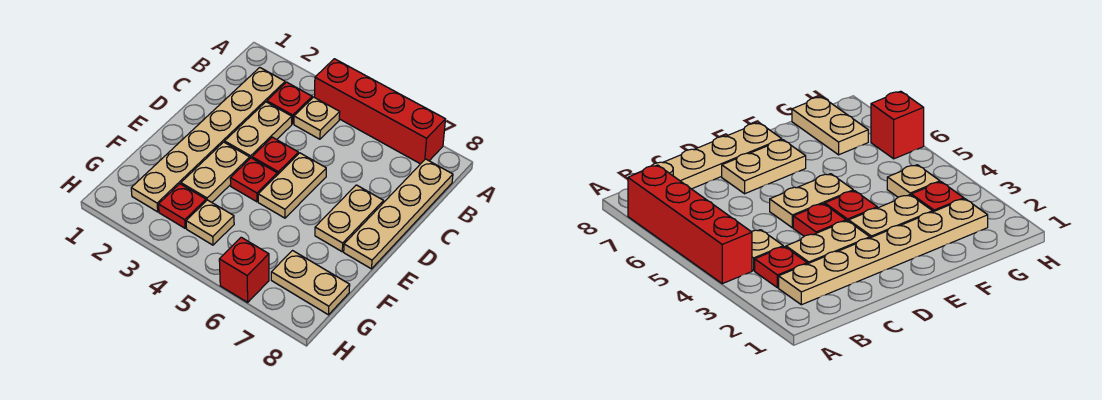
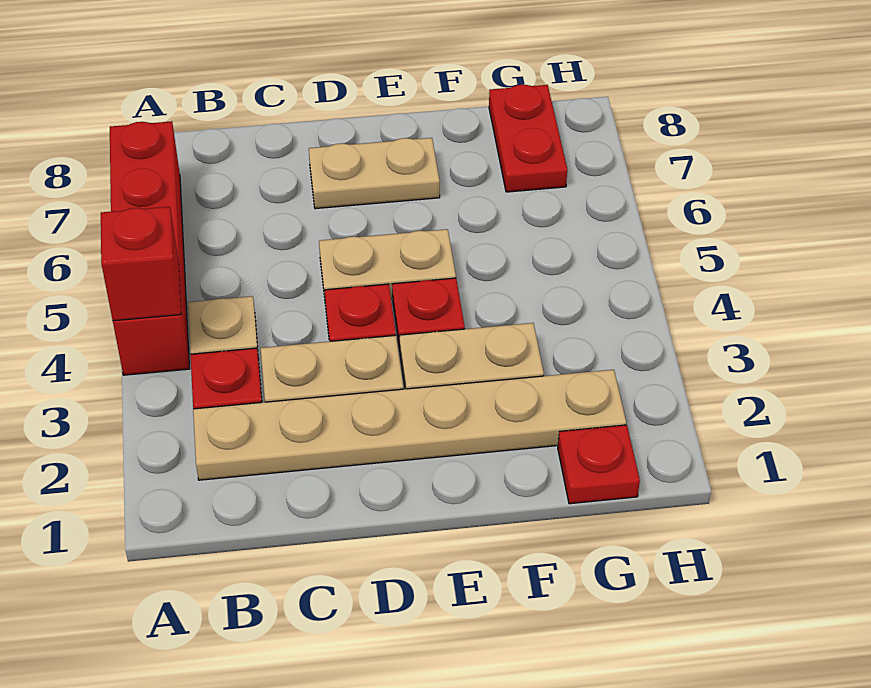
tan 1x4 plate [344,159,453,269] -> none
red 1x1 plate [159,184,206,228] -> red 1x1 plate moved to [558,425,640,504]
tan 1x1 plate [186,200,234,245] -> none
tan 1x2 plate [271,251,350,315] -> red 1x2 plate [489,85,567,192]
red 1x1 brick [219,237,269,302] -> red 1x1 brick moved to [101,207,181,321]

